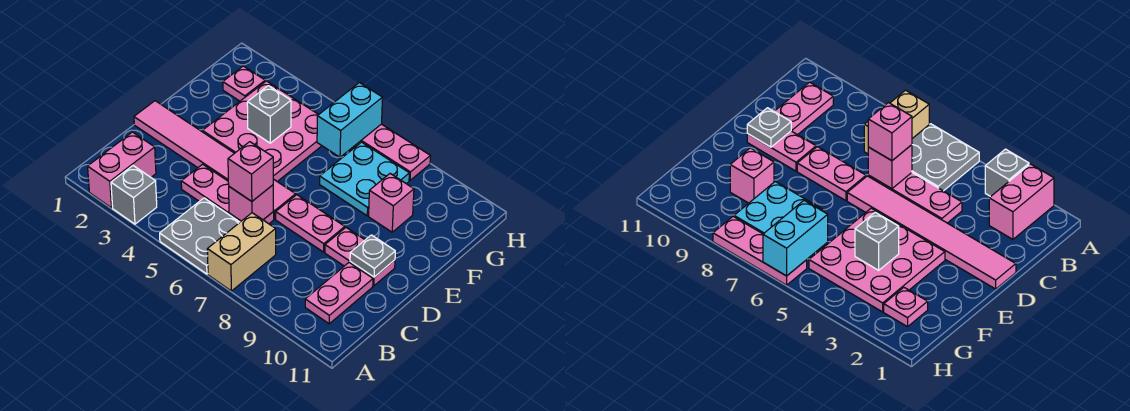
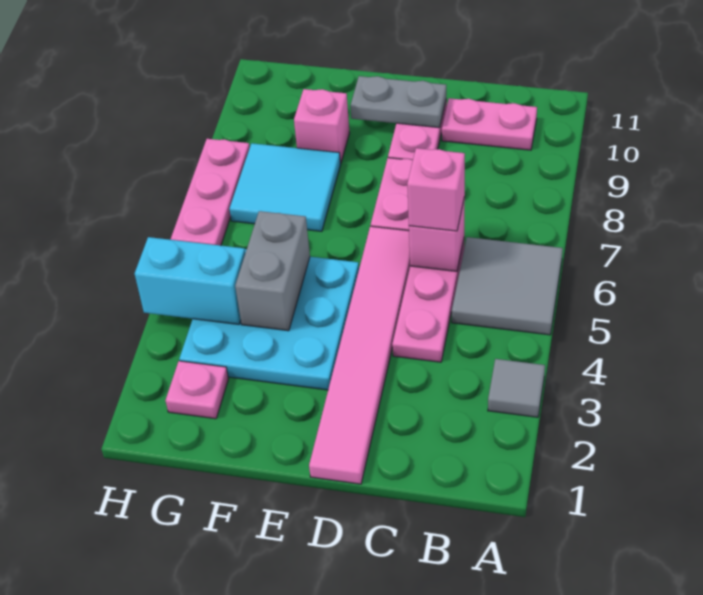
pink 1x2 brick [88,132,156,208] -> none
grey 1x1 brick [111,166,157,224] -> grey 1x1 tile [488,359,545,417]
grey 2x2 plate [160,198,240,274] -> grey 2x2 tile [452,237,563,335]
tan 1x2 brick [207,213,276,291] -> none
grey 1x1 plate [350,235,395,277] -> grey 1x2 plate [350,76,446,128]
pink 3x3 plate [202,81,322,182] -> cyan 3x3 plate [179,249,359,390]
grey 1x1 brick [247,86,291,143] -> grey 1x2 brick [235,211,310,331]
cyan 2x2 plate [320,142,409,216] -> cyan 2x2 tile [230,143,340,231]
cyan 1x2 brick [317,83,383,157] -> cyan 1x2 brick moved to [135,237,245,324]

